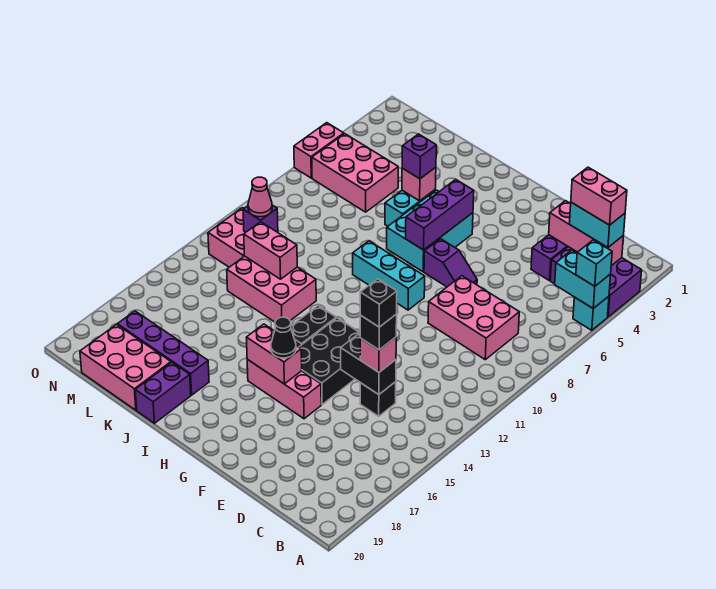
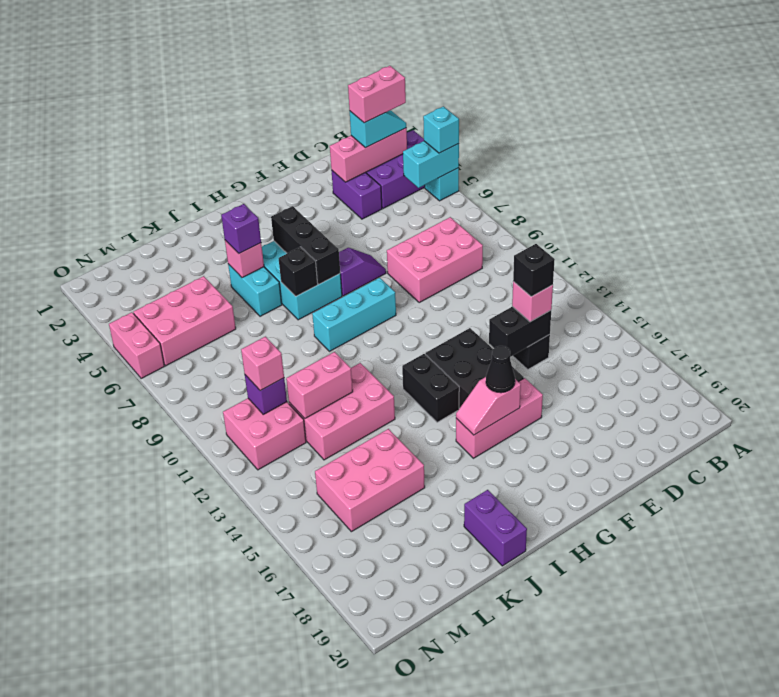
cyan 1x2 brick [569,202,625,248] -> cyan 1x2 slope [350,110,406,148]
black 1x1 brick [360,279,397,327] -> black 1x1 brick moved to [279,247,318,296]
pink 1x2 brick [246,324,302,384] -> pink 1x2 slope [456,377,521,435]
purple 1x3 brick [406,179,474,250] -> black 1x3 brick [271,206,340,284]
purple 1x4 brick [117,311,209,395] -> none
pink 2x3 brick [80,325,171,410] -> pink 2x3 brick moved to [315,429,425,532]
pink 1x1 cone [248,177,272,217] -> pink 1x1 brick [241,337,284,391]

